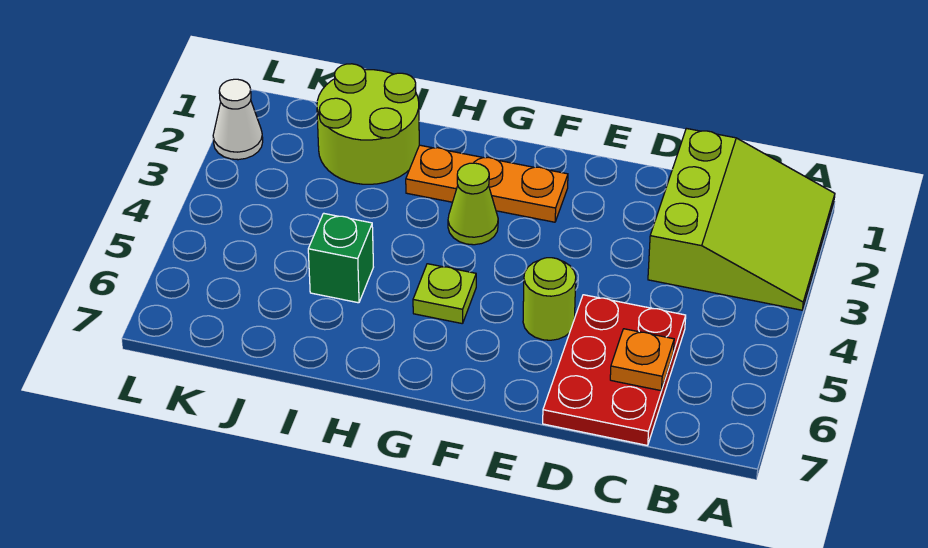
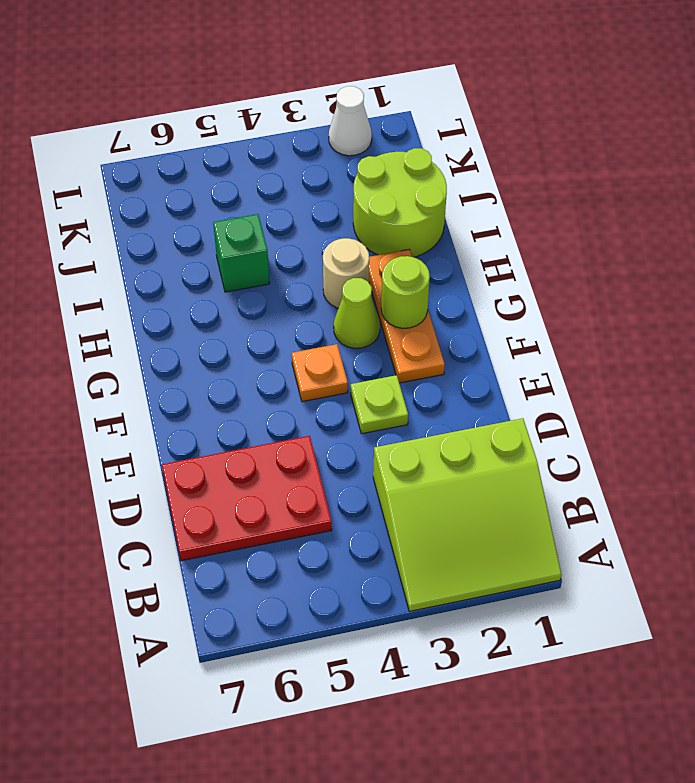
orange 1x1 plate [610,329,674,391] -> orange 1x1 plate moved to [292,344,348,402]
lime 1x1 round brick [523,258,576,340] -> lime 1x1 round brick moved to [381,256,430,328]
lime 1x1 plate [413,264,476,324] -> lime 1x1 plate moved to [351,375,408,434]
none -> tan 1x1 round brick [323,238,369,308]

